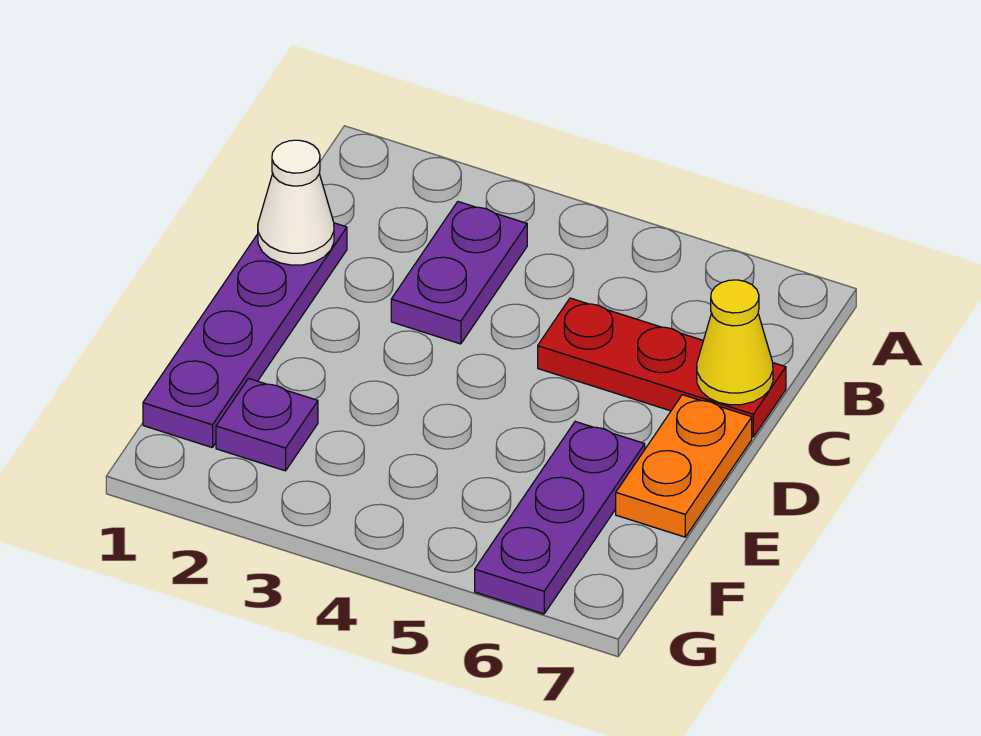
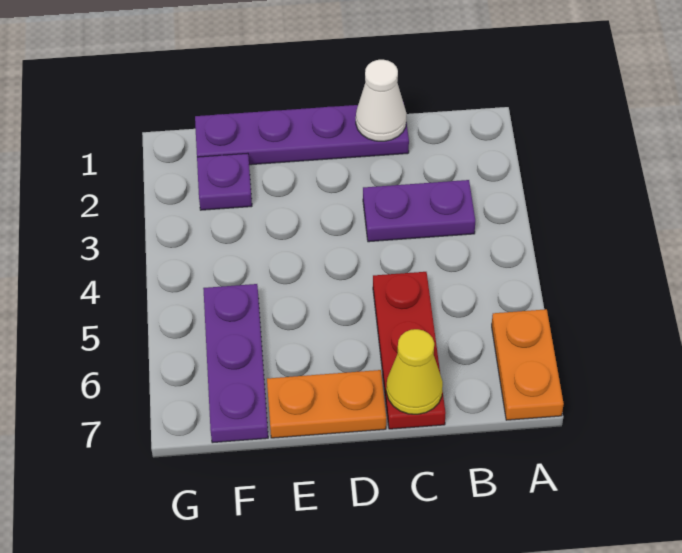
none -> orange 1x2 plate [492,309,564,420]
purple 1x3 plate [475,422,645,614] -> purple 1x3 plate turned to [203,284,268,443]

